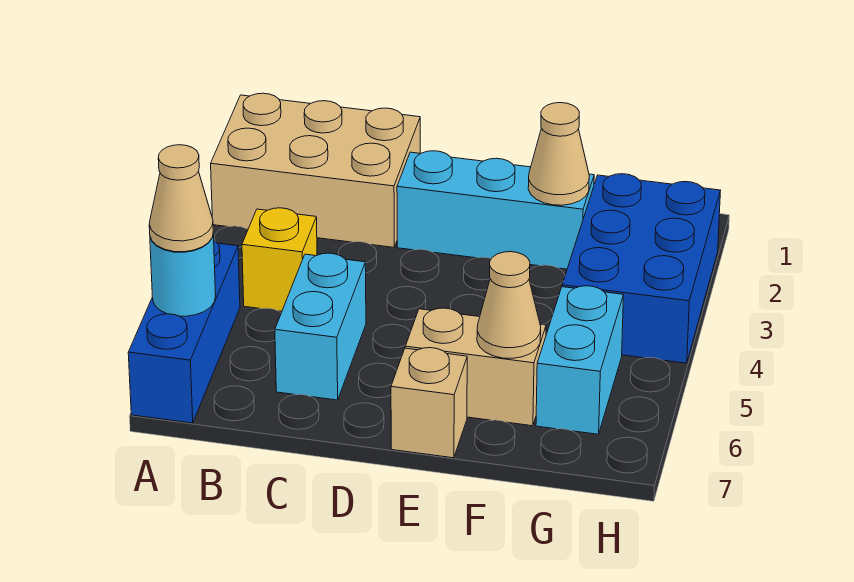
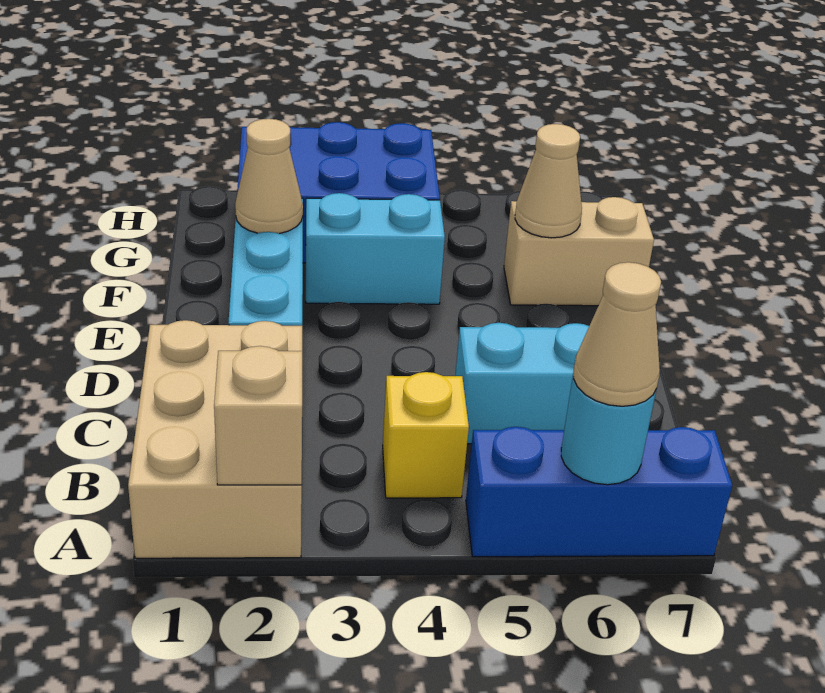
tan 1x2 brick [405,308,546,426] -> tan 1x2 brick turned to [504,197,654,306]
tan 1x1 brick [391,348,467,458] -> tan 1x1 brick moved to [214,346,302,485]
cyan 1x2 brick [536,286,624,434] -> cyan 1x2 brick moved to [306,193,445,304]

